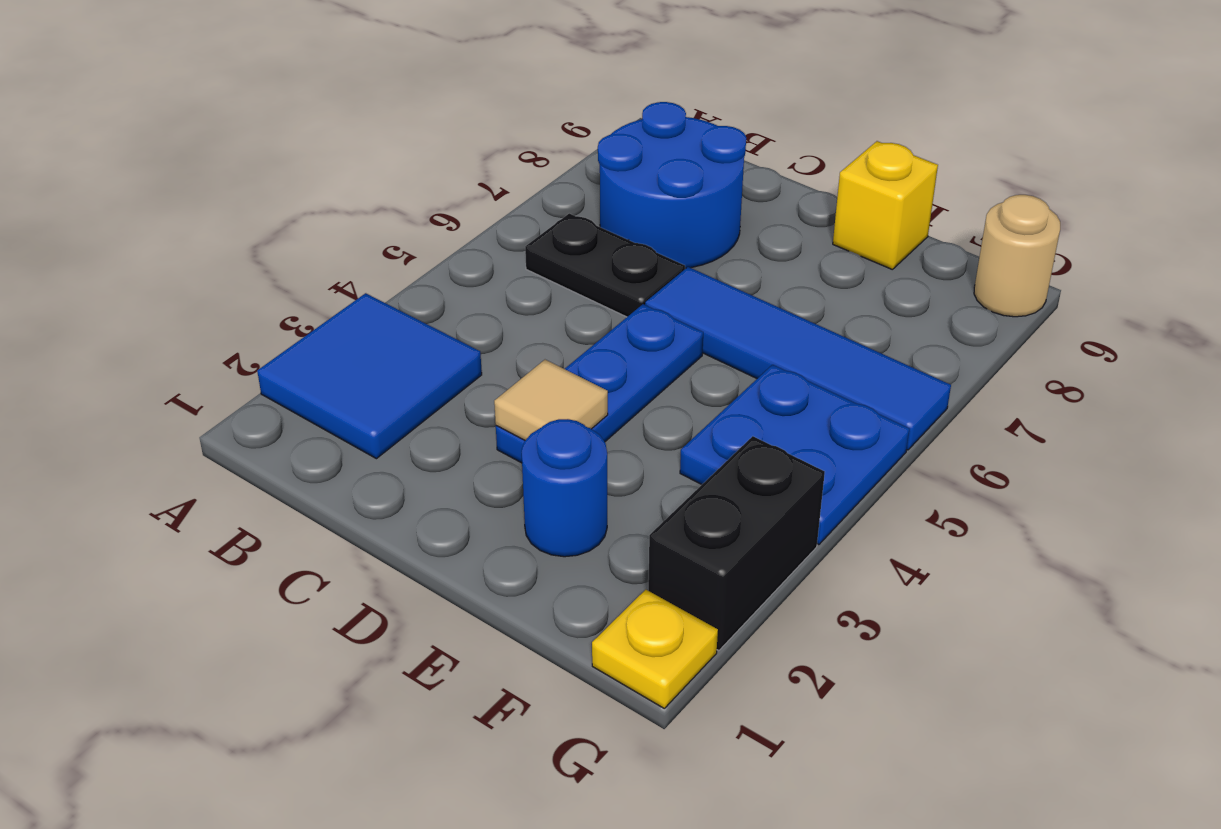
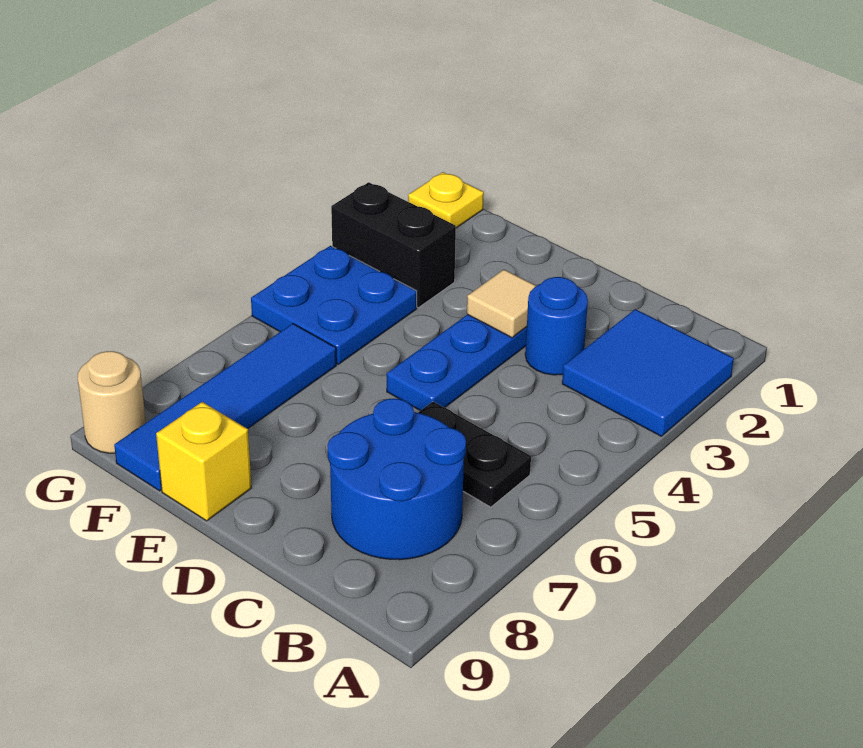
blue 1x4 tile [645,267,951,450] -> blue 1x4 tile turned to [114,324,336,491]
blue 1x1 round brick [522,419,607,557] -> blue 1x1 round brick moved to [525,277,588,375]
black 1x2 brick [648,436,825,651] -> black 1x2 brick turned to [331,182,456,308]

